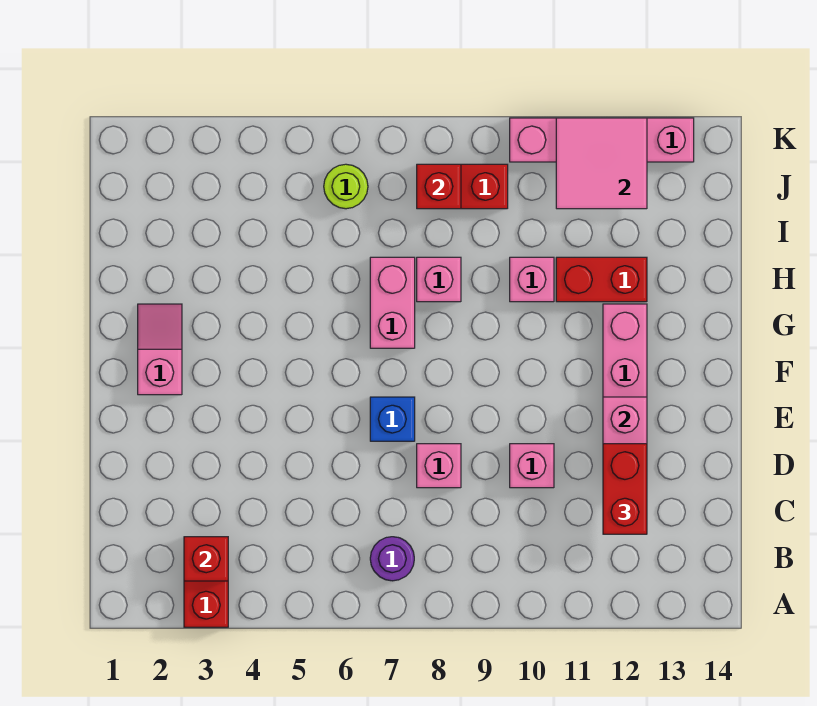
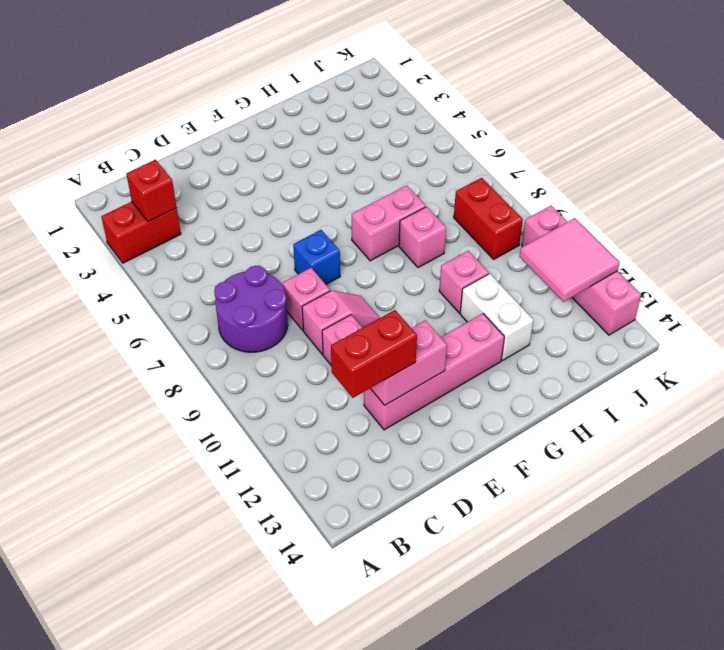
purple 1x1 round brick [370,537,414,581] -> purple 2x2 round brick [214,266,288,352]
pink 1x2 slope [138,304,182,395] -> pink 1x2 slope moved to [302,290,379,354]
red 1x2 brick [556,257,647,302] -> white 1x2 brick [460,274,533,361]
lime 1x1 round brick [324,164,368,209] -> none
red 1x1 brick [417,164,461,209] -> none

